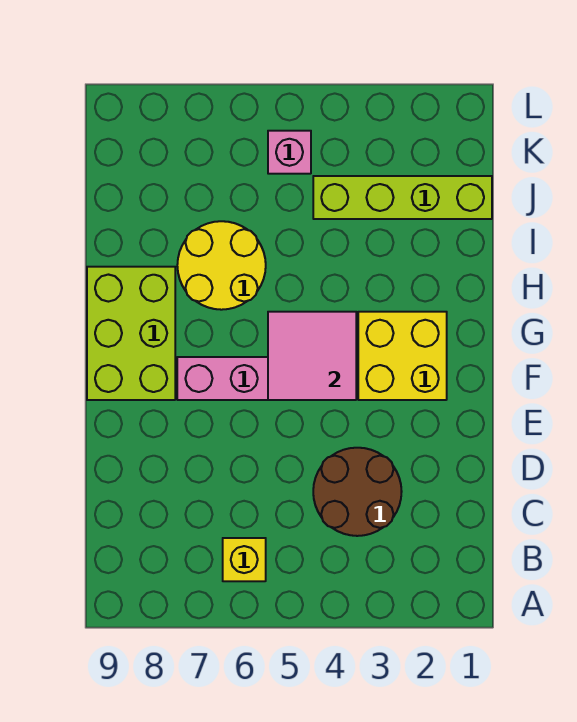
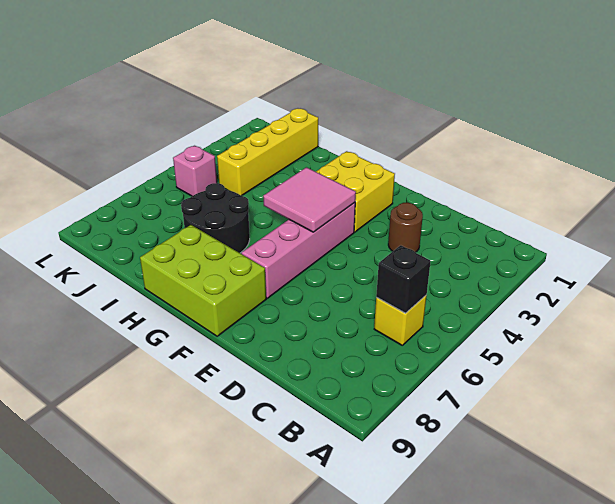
none -> black 1x1 brick [376,245,431,313]
brown 2x2 round brick [313,448,402,536] -> brown 1x1 round brick [388,203,423,252]
yellow 2x2 round brick [177,221,266,310] -> black 2x2 round brick [181,183,250,253]
lime 1x4 brick [313,176,492,219] -> yellow 1x4 brick [217,108,318,196]

